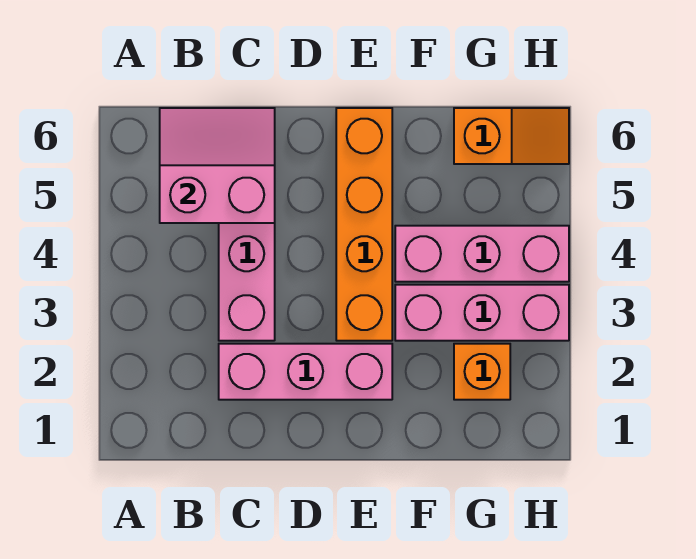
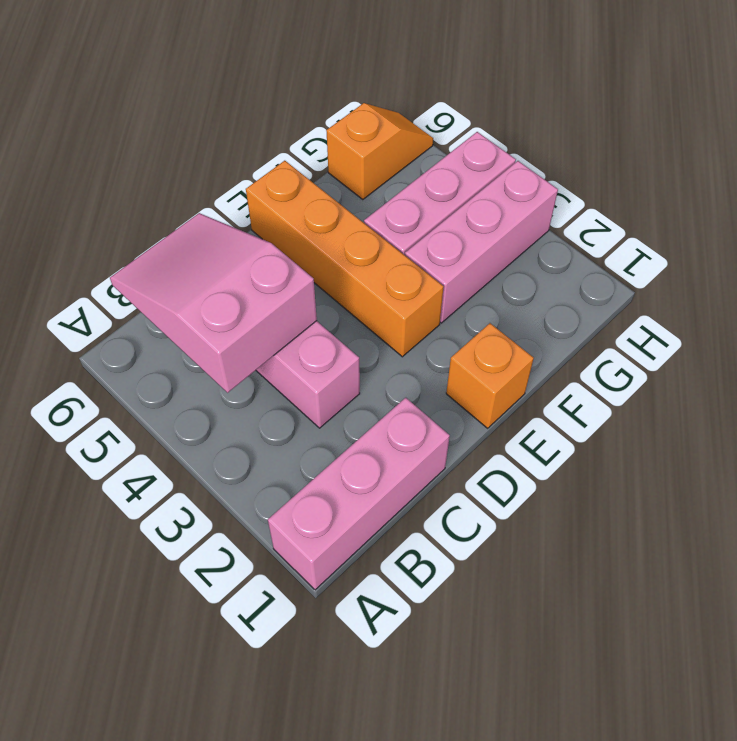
pink 2x2 slope [160,108,275,223] -> pink 2x3 slope [110,213,317,393]
pink 1x3 brick [219,344,392,400] -> pink 1x3 brick moved to [268,398,450,590]
orange 1x1 brick [454,344,510,400] -> orange 1x1 brick moved to [446,323,534,428]

